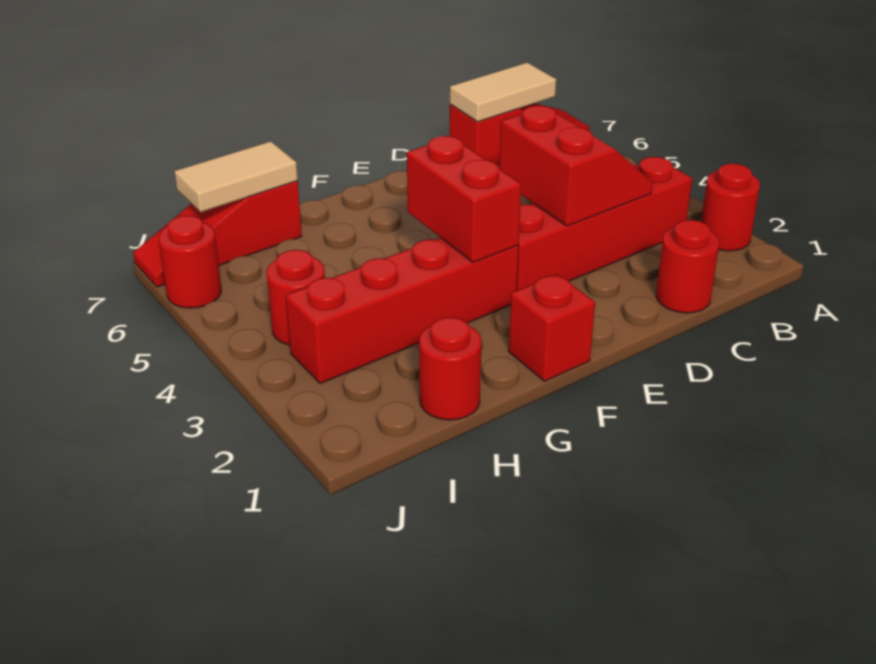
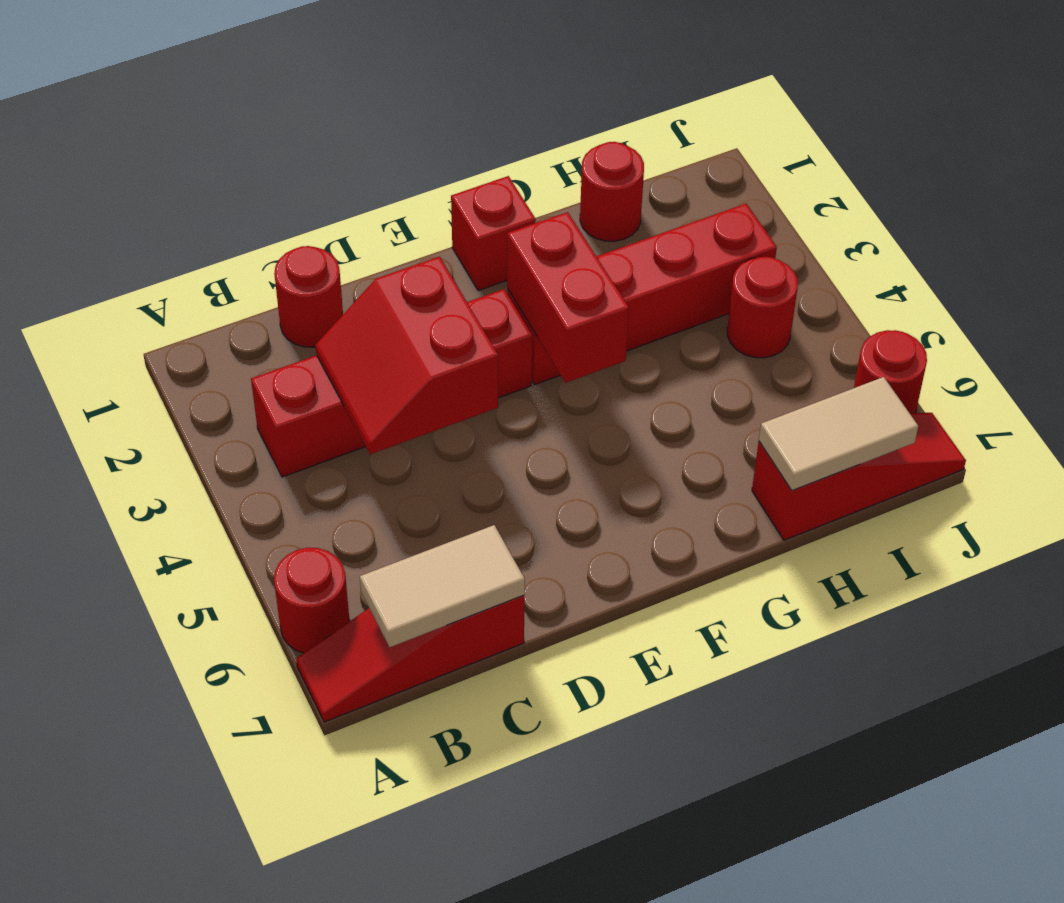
red 1x1 round brick [701,164,760,251] -> red 1x1 round brick moved to [274,548,350,653]

